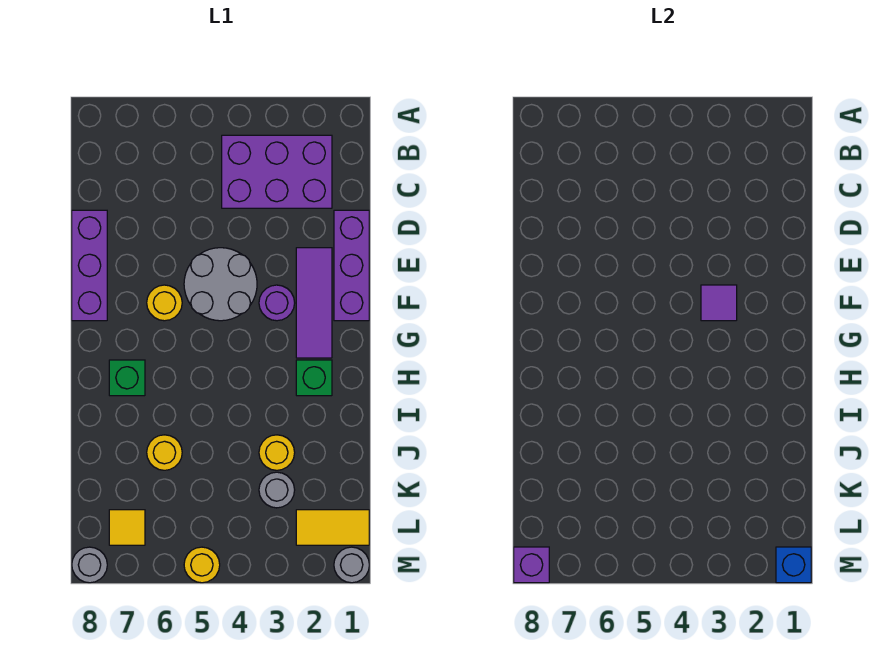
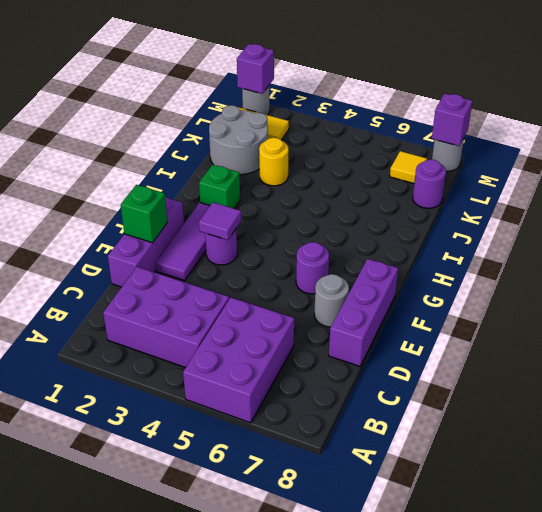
none -> purple 2x3 brick [183,297,294,423]
grey 2x2 round brick [184,248,257,321] -> grey 2x2 round brick moved to [209,105,268,175]
yellow 1x1 round brick [147,285,182,321] -> purple 1x1 round brick [296,242,329,294]
green 1x1 brick [109,360,145,396] -> green 1x1 brick moved to [121,185,167,243]
yellow 1x1 round brick [147,435,182,470] -> none
grey 1x1 round brick [259,472,295,508] -> grey 1x1 round brick moved to [314,274,349,327]
none -> purple 1x1 round brick [413,159,446,208]
blue 1x1 brick [776,547,811,583] -> purple 1x1 brick [237,44,274,94]
yellow 1x1 round brick [184,547,220,583] -> none

